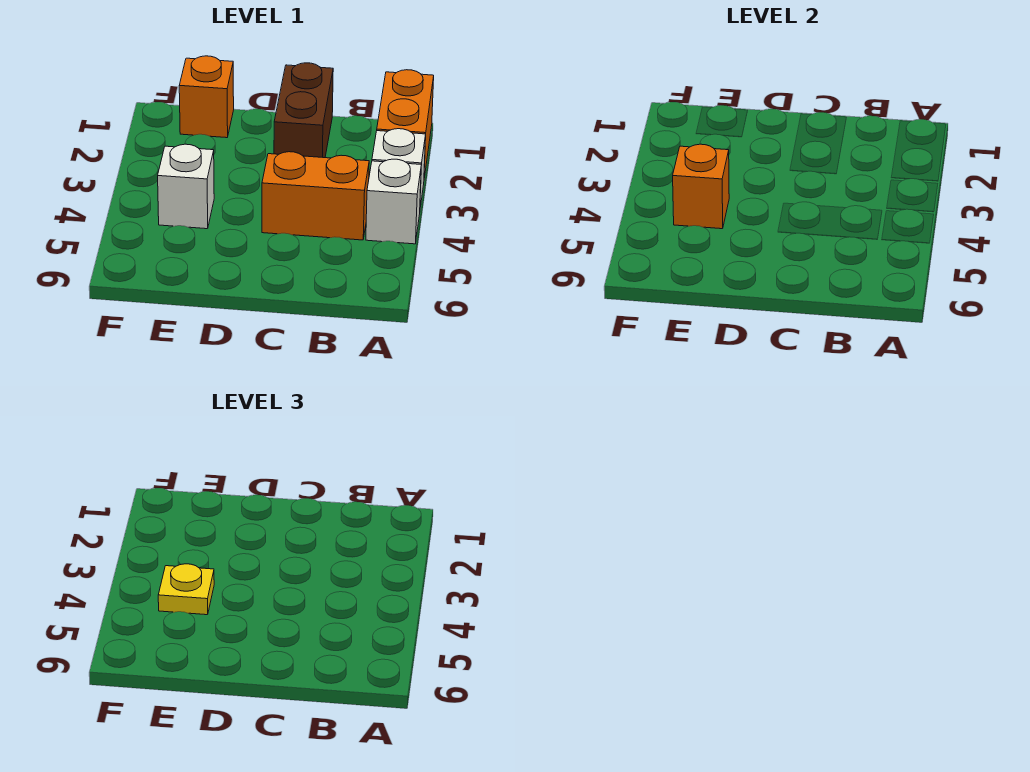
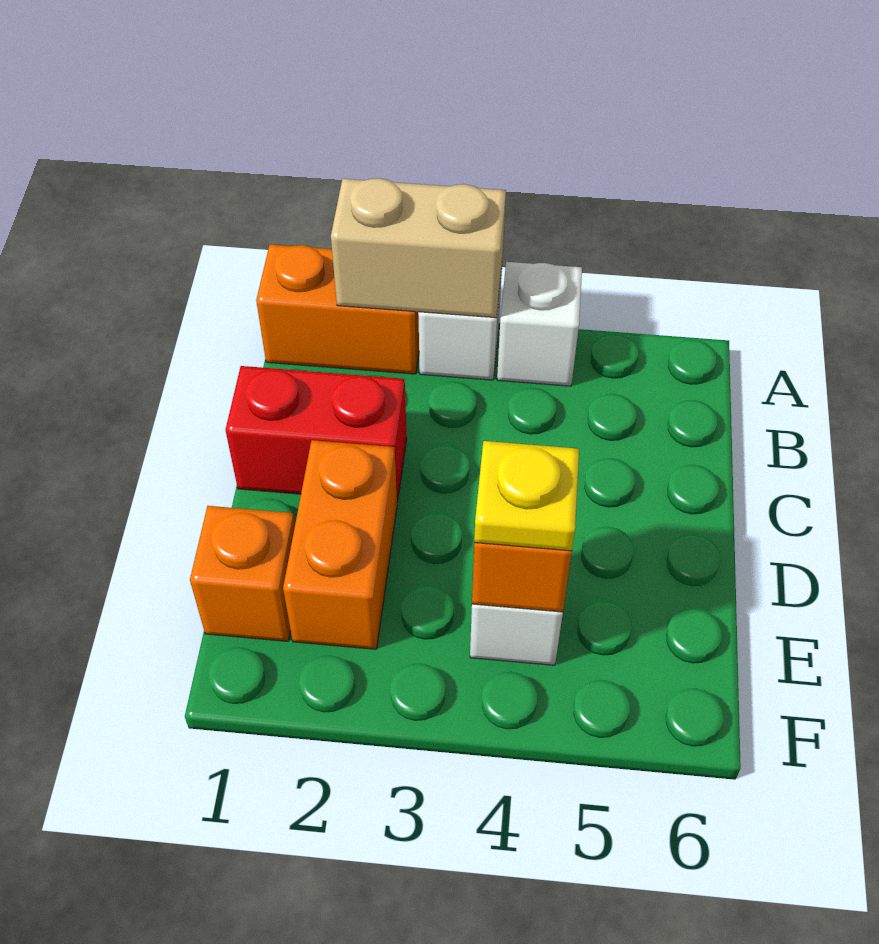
none -> tan 1x2 brick [331,178,506,318]
orange 1x2 brick [262,152,369,240] -> orange 1x2 brick moved to [283,440,397,649]
brown 1x2 brick [274,63,333,158] -> red 1x2 brick [225,366,407,502]

